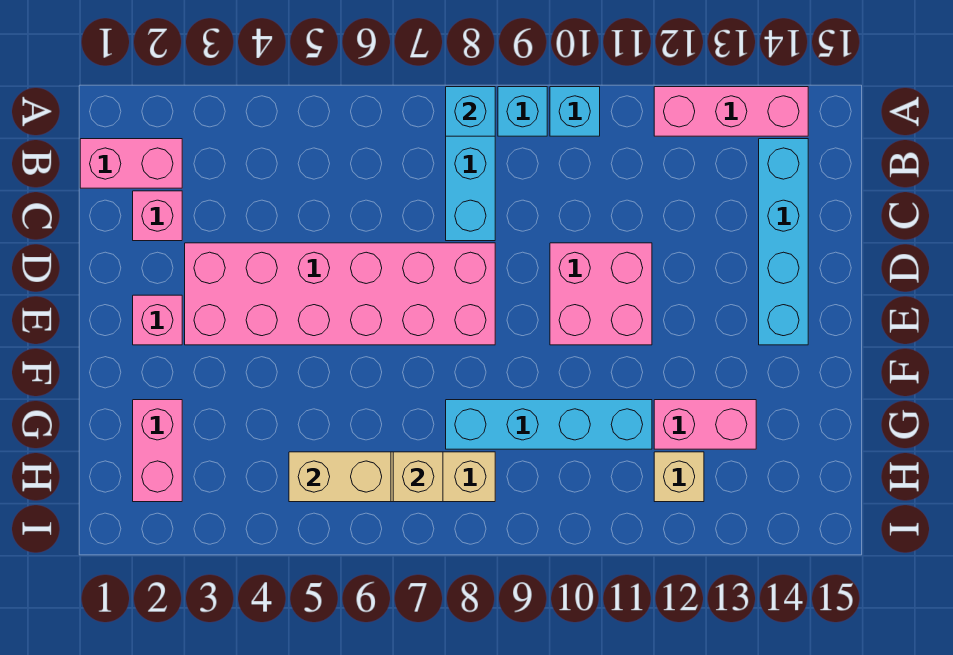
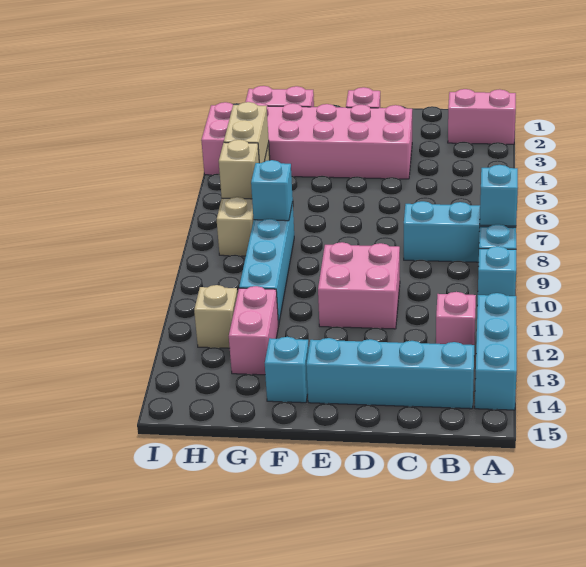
pink 1x3 brick [654,87,808,136] -> cyan 1x3 brick [475,293,517,410]
pink 1x2 brick [80,139,182,188] -> pink 1x2 brick turned to [448,89,516,144]
pink 1x1 brick [133,191,182,241] -> pink 1x1 brick moved to [436,292,476,345]
pink 2x6 brick [185,243,495,345] -> pink 2x6 brick turned to [201,102,412,179]
none -> cyan 1x1 brick [265,337,309,403]
none -> cyan 1x1 brick [251,160,293,221]

